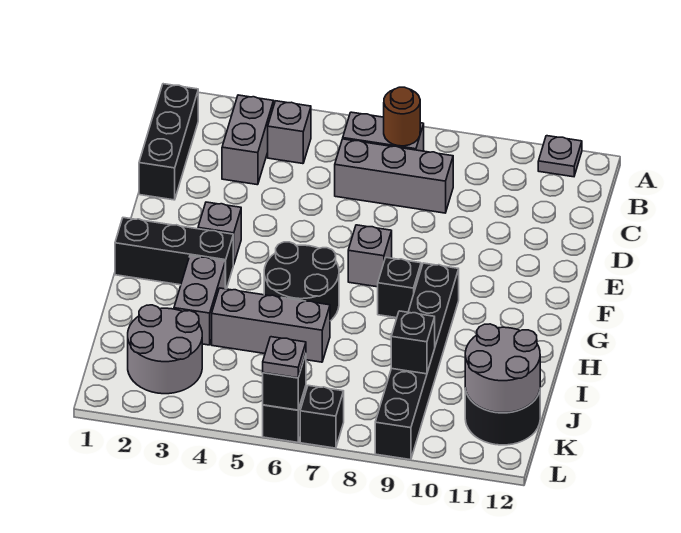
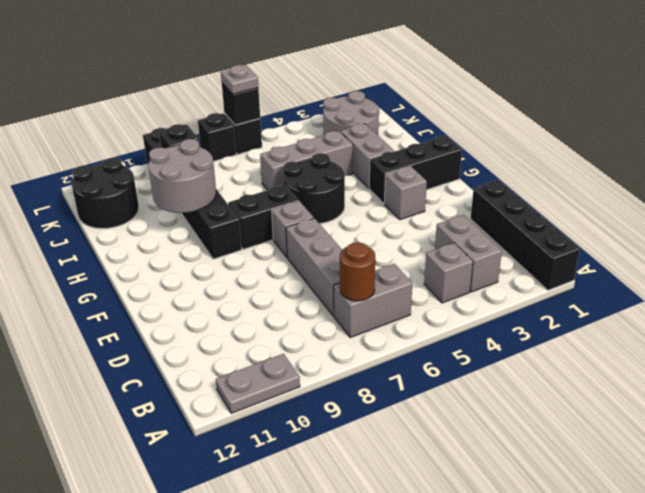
grey 1x1 plate [538,136,582,177] -> grey 1x2 plate [216,354,300,413]
black 1x3 brick [139,84,198,200] -> black 1x4 brick [471,180,580,290]
grey 1x3 brick [335,139,453,213] -> grey 1x3 brick turned to [286,218,342,316]
black 1x1 brick [378,258,421,318] -> black 1x2 brick [228,185,299,249]
grey 2x2 round brick [465,324,540,413] -> grey 2x2 round brick moved to [148,139,216,213]

